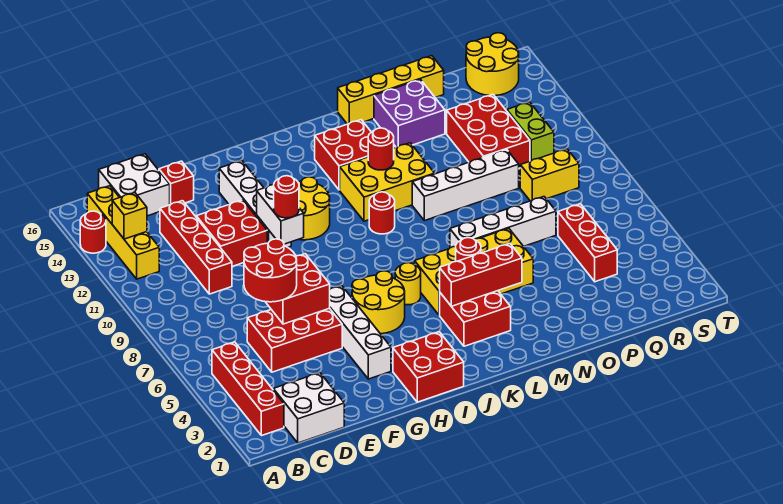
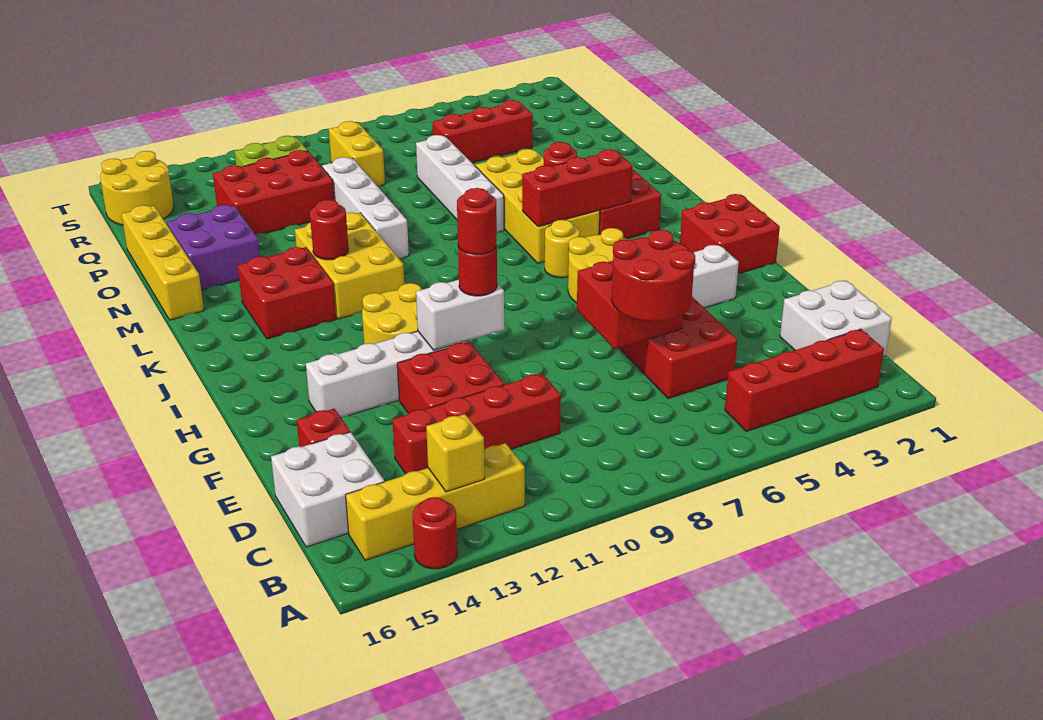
red 1x3 brick [440,243,522,306] -> red 1x3 brick turned to [522,149,632,227]
red 1x1 round brick [369,192,395,234] -> red 1x1 round brick moved to [457,188,497,255]

